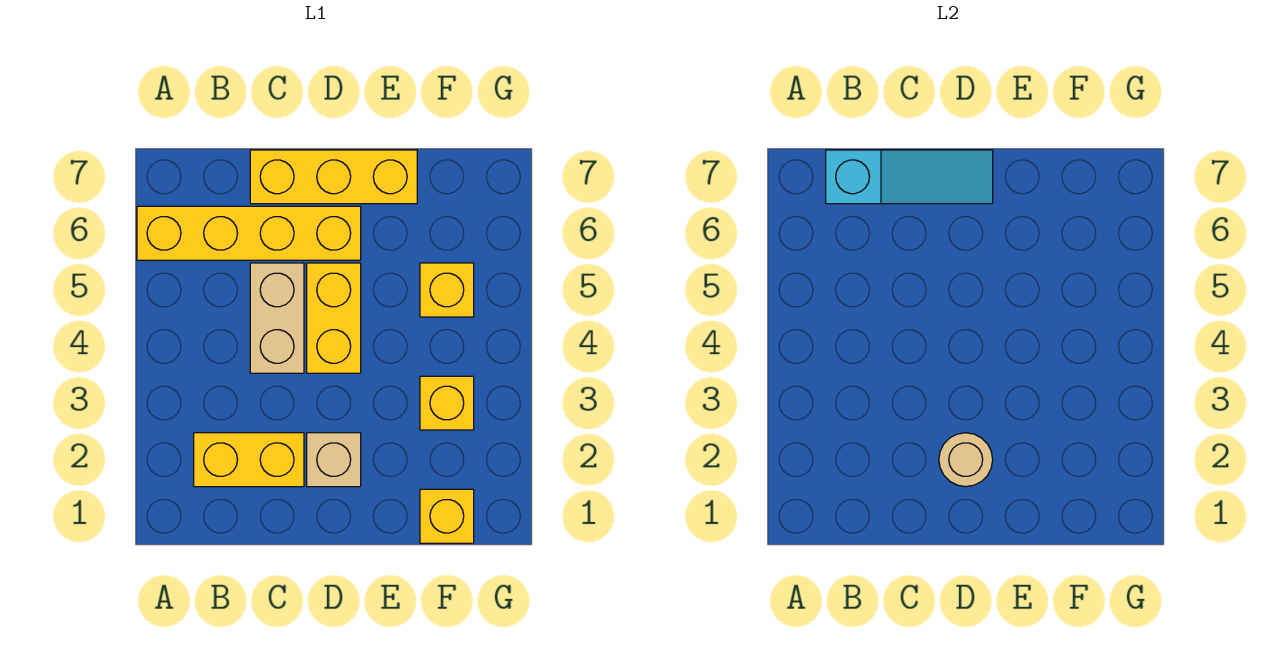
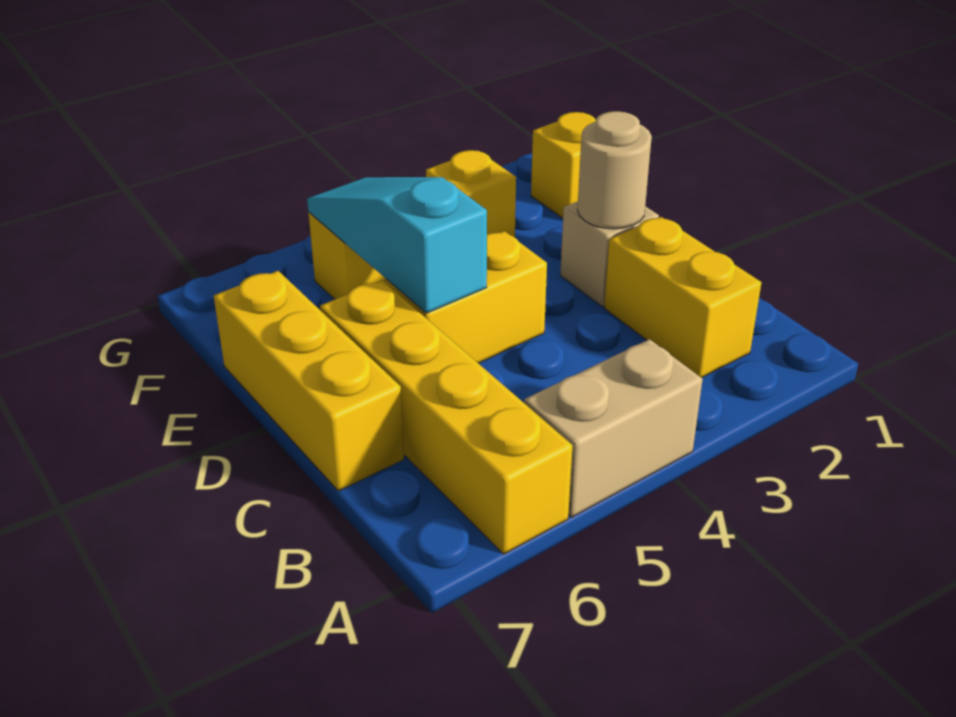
cyan 1x3 slope [826,150,993,204] -> cyan 1x3 slope moved to [307,177,487,313]
tan 1x2 brick [250,263,304,373] -> tan 1x2 brick moved to [524,339,703,517]

